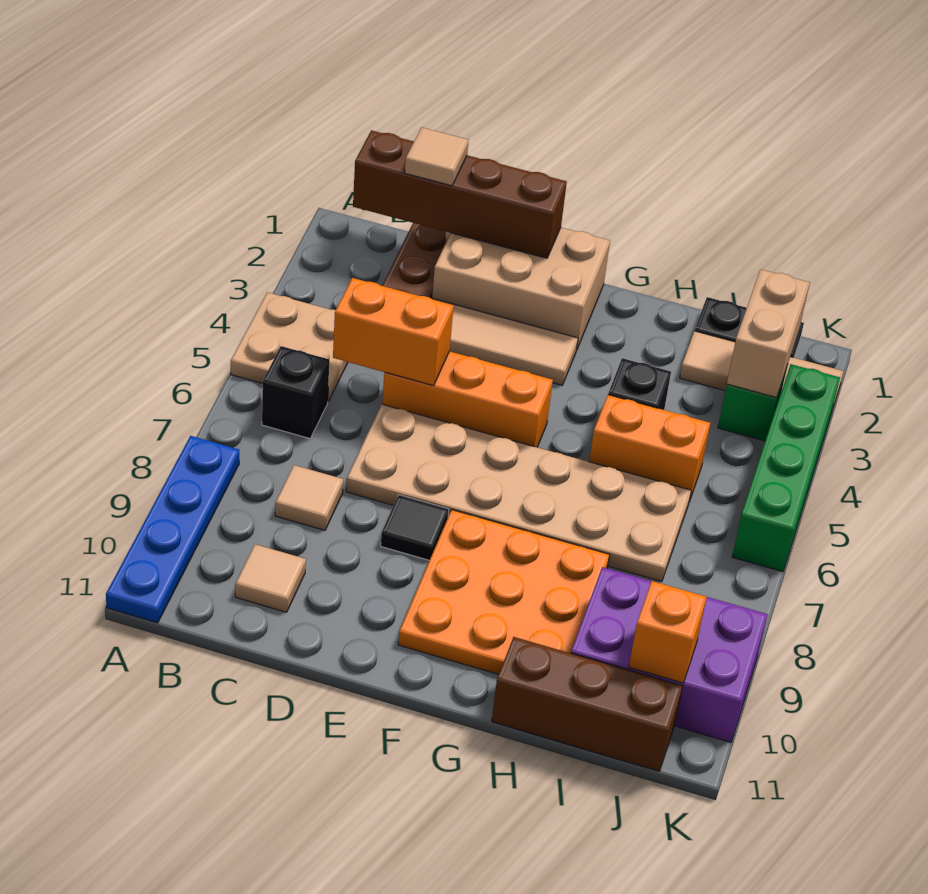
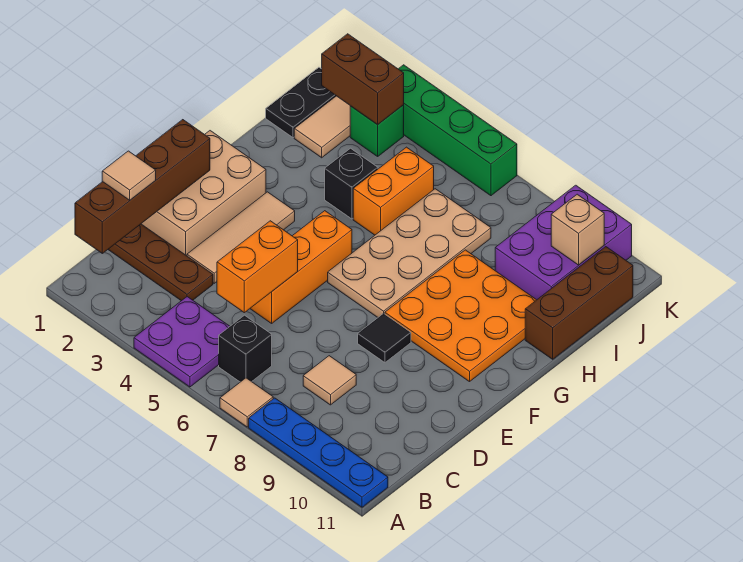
tan 2x2 plate [231,292,348,402] -> purple 2x2 plate [134,297,230,387]
tan 1x1 tile [235,544,306,612] -> tan 1x1 tile moved to [220,378,273,427]
tan 2x6 plate [346,404,691,582] -> tan 2x4 plate [328,189,491,317]
tan 1x2 brick [727,269,810,398] -> brown 1x2 brick [322,34,404,125]
orange 1x1 brick [629,581,707,683] -> tan 1x1 brick [551,194,604,265]

